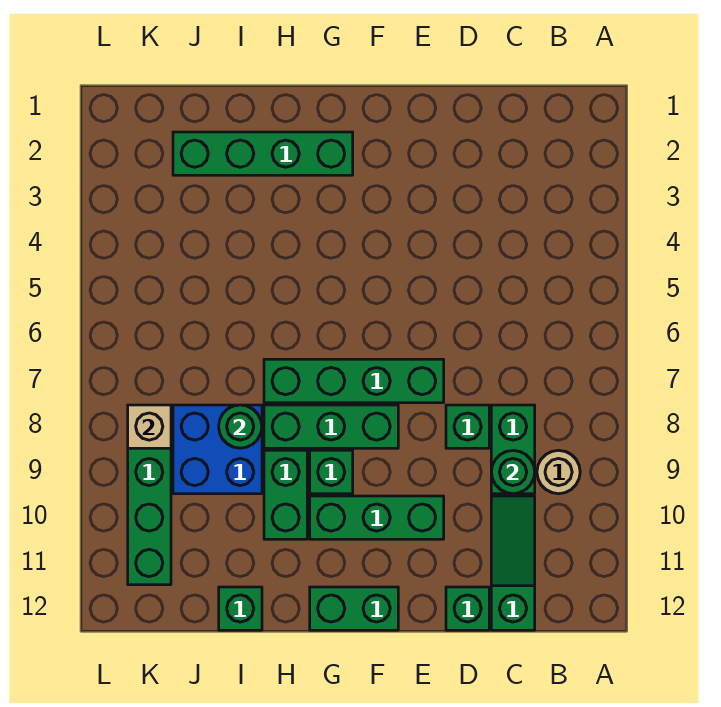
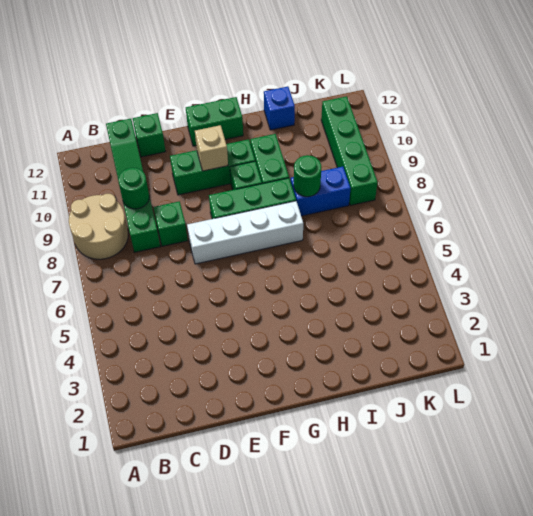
tan 1x1 round brick [537,450,580,494] -> tan 2x2 round brick [69,194,128,259]
green 1x4 brick [264,359,444,403] -> white 1x4 brick [187,201,303,264]
green 1x4 brick [173,132,353,175] -> none
blue 2x2 brick [173,405,262,494] -> blue 1x2 brick [291,167,351,216]
green 1x1 brick [219,587,262,630] -> blue 1x1 brick [264,86,295,130]
tan 1x1 brick [128,405,171,448] -> tan 1x1 brick moved to [195,125,228,171]

